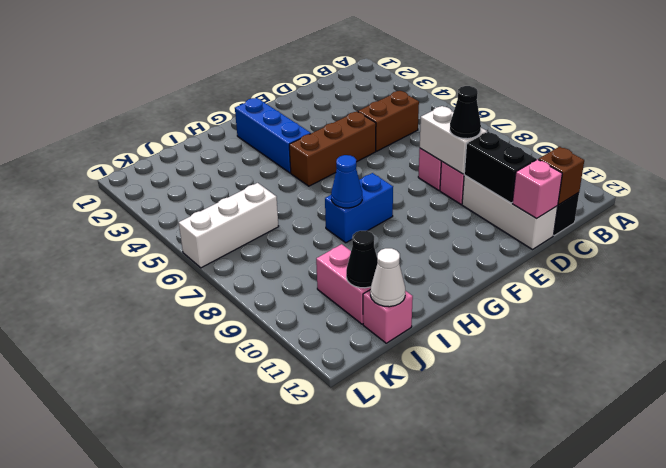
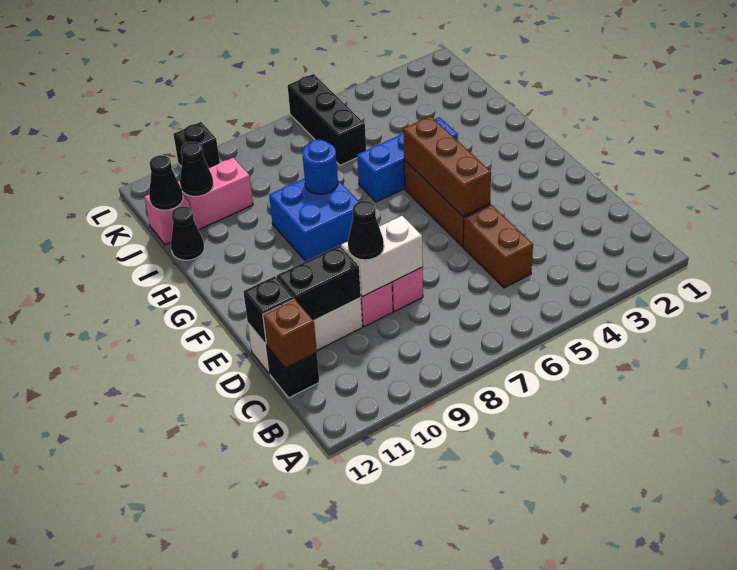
pink 1x1 brick [512,159,562,219] -> black 1x1 brick [243,276,294,344]
none -> brown 1x3 brick [403,116,491,216]
blue 1x3 brick [235,98,311,173] -> blue 1x3 brick moved to [357,117,458,202]
blue 1x2 brick [325,173,393,243] -> blue 2x2 brick [269,178,359,261]
blue 1x1 cone [331,155,362,208] -> blue 1x1 round brick [302,140,338,194]
none -> black 1x1 cone [171,206,204,260]
white 1x3 brick [179,183,279,268] -> black 1x3 brick [288,74,366,165]
white 1x1 cone [370,248,405,307] -> black 1x1 cone [149,155,183,210]
none -> black 1x1 brick [173,122,220,168]

